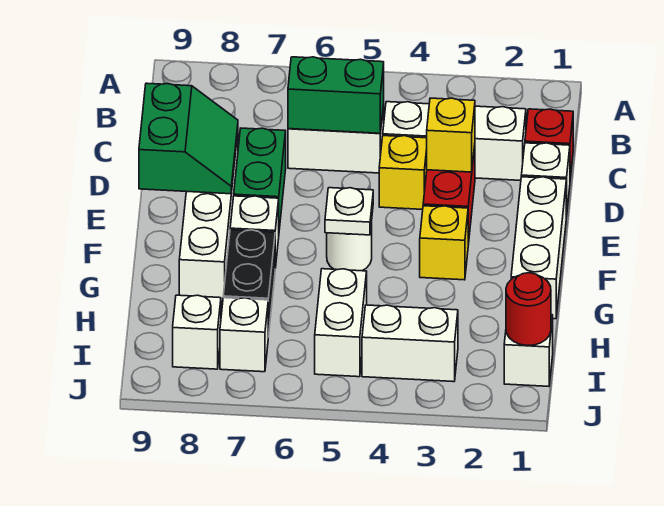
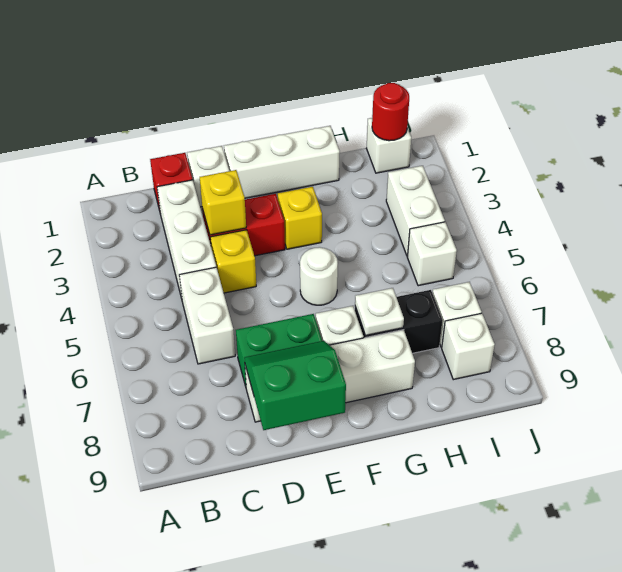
green 1x2 brick [288,57,384,133] -> none
white 1x1 plate [325,188,373,235] -> white 1x1 plate moved to [355,288,404,336]
white 1x2 brick [315,269,367,377] -> white 1x1 brick [407,222,457,286]

